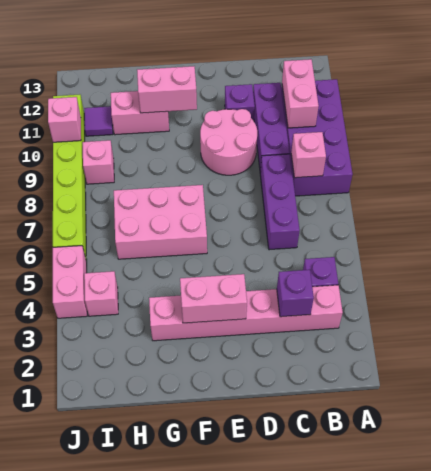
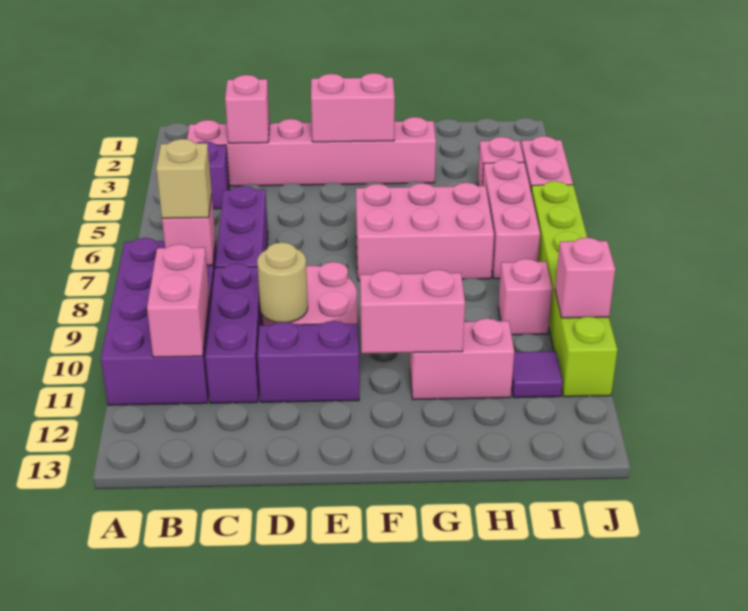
none -> tan 1x1 brick [156,139,212,218]
purple 1x1 brick [277,270,314,317] -> pink 1x1 brick [225,75,270,143]
none -> tan 1x1 round brick [257,242,308,323]
purple 1x1 brick [225,84,255,121] -> purple 1x2 brick [258,321,359,402]
none -> pink 1x3 brick [483,159,540,279]

